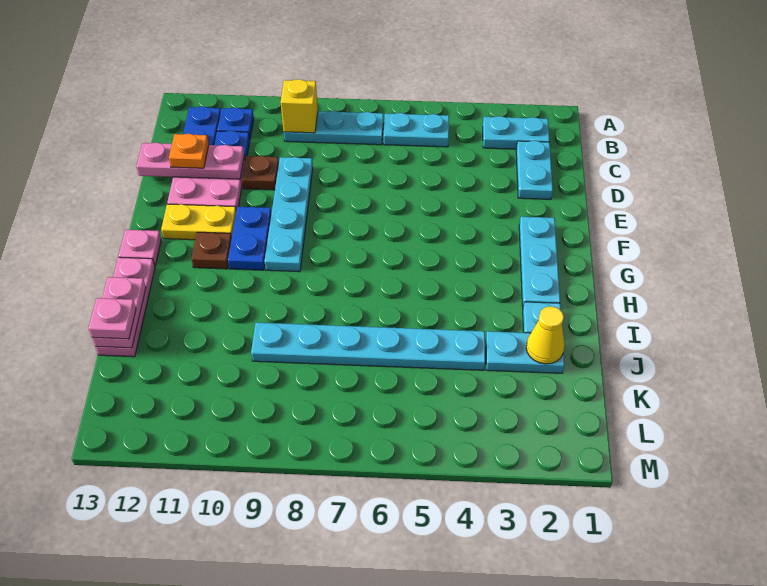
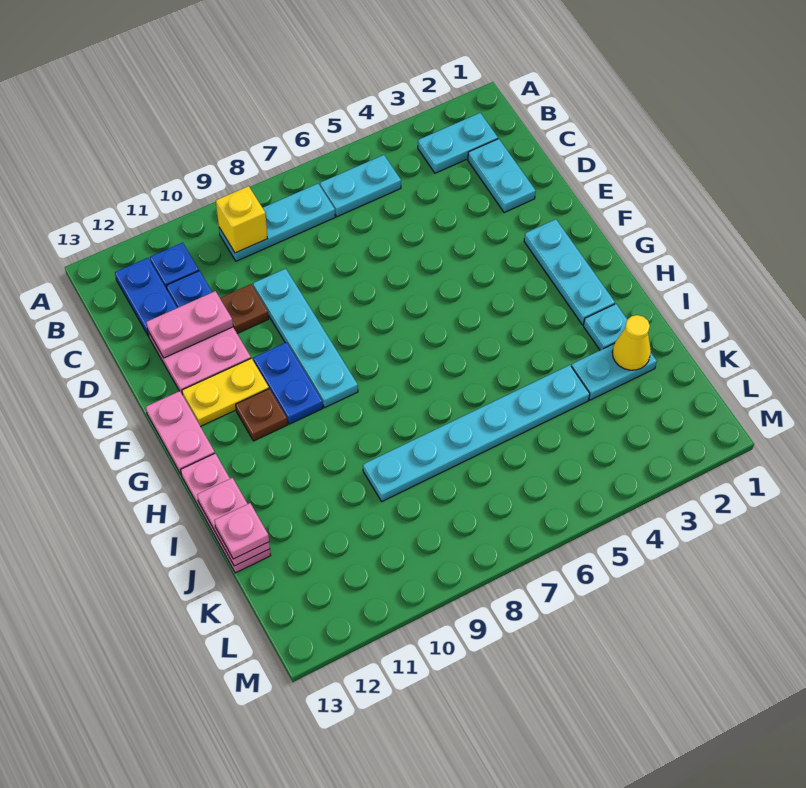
pink 1x3 plate [136,142,244,179] -> pink 1x2 plate [146,291,233,358]
orange 1x1 plate [169,134,209,168] -> none
pink 1x1 plate [118,230,161,266] -> pink 1x2 plate [146,391,215,474]

